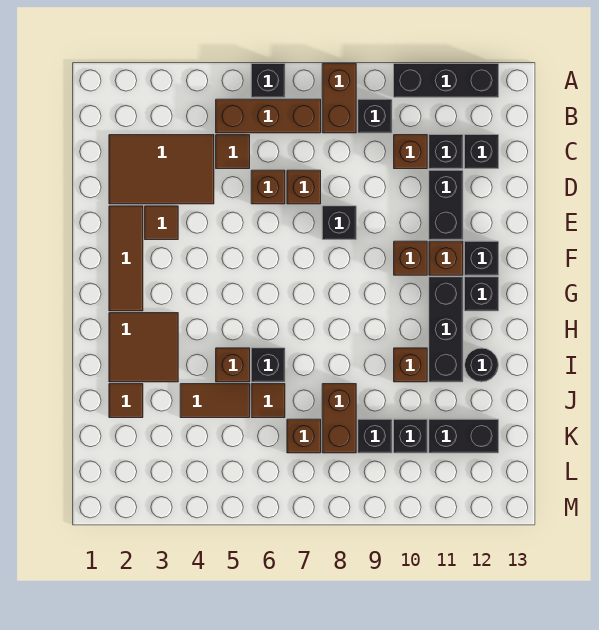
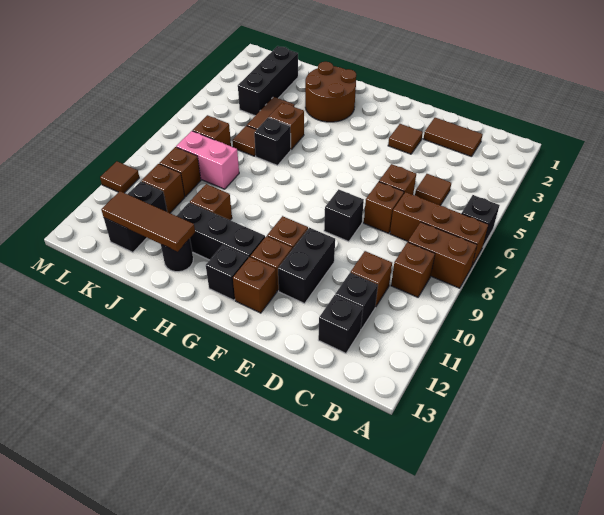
black 1x3 brick [394,64,499,97] -> black 1x3 brick moved to [238,46,298,116]
brown 1x3 brick [216,99,321,133] -> brown 1x3 brick turned to [390,192,489,266]
black 1x1 brick [358,99,392,133] -> brown 1x1 brick [391,242,435,297]
brown 2x3 tile [109,135,214,204] -> brown 1x2 tile [424,118,483,157]
black 1x2 brick [429,170,463,240] -> black 1x2 brick turned to [278,227,335,303]
brown 1x3 tile [109,206,143,311] -> brown 1x3 tile moved to [101,191,195,252]
black 1x1 brick [465,241,499,275] -> brown 1x1 brick [233,257,277,313]
brown 2x2 tile [109,313,178,382] -> brown 2x2 round brick [305,62,356,122]
brown 1x1 tile [109,384,143,418] -> brown 1x1 tile moved to [100,161,139,193]
brown 1x2 brick [322,384,356,453] -> pink 1x2 brick [176,131,239,189]
black 1x1 brick [358,419,392,453] -> brown 1x1 brick [159,147,201,197]
black 1x1 brick [394,419,427,453] -> brown 1x1 brick [142,164,185,213]

